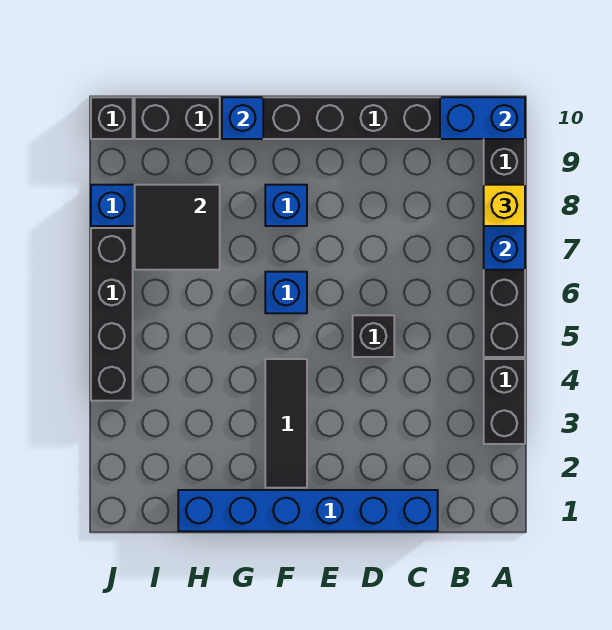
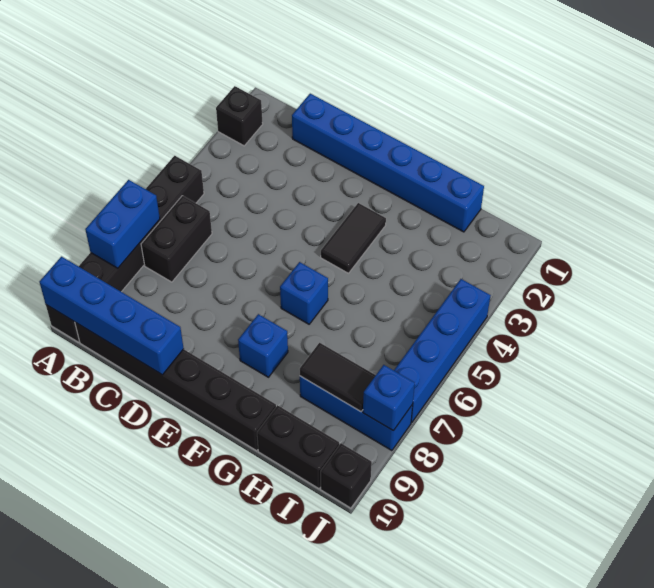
black 1x2 brick [484,359,525,444] -> black 1x2 brick moved to [141,196,212,282]
yellow 1x1 brick [484,185,525,226] -> none
blue 1x2 brick [440,97,525,139] -> blue 1x4 brick [39,257,184,375]
black 1x1 brick [353,315,394,357] -> black 1x1 brick moved to [216,86,263,146]
black 1x3 tile [265,359,307,488] -> black 1x2 tile [321,203,386,273]
blue 1x1 brick [222,97,263,139] -> blue 1x1 brick moved to [363,365,415,431]
black 2x2 tile [135,185,220,270] -> black 1x2 tile [300,343,376,412]
black 1x4 brick [91,228,133,401] -> blue 1x4 brick [394,279,491,423]

